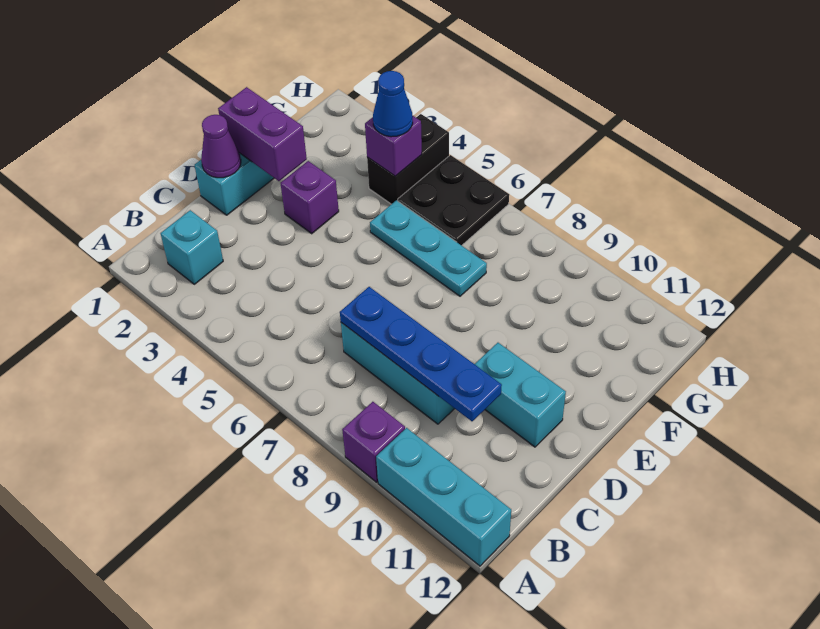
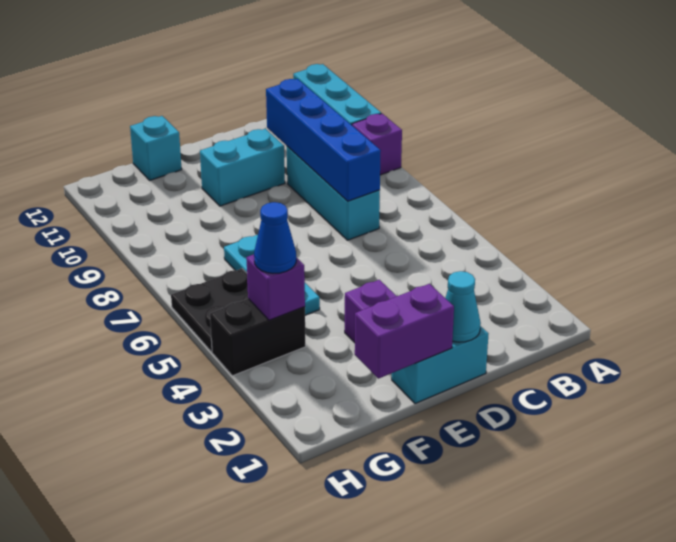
cyan 1x1 brick [161,210,223,284] -> cyan 1x1 brick moved to [130,116,182,180]
blue 1x4 plate [340,287,502,421] -> blue 1x4 brick [266,79,381,201]
purple 1x1 cone [201,115,241,178] -> cyan 1x1 cone [445,271,481,342]
cyan 1x2 brick [475,343,566,447] -> cyan 1x2 brick turned to [200,129,285,206]
purple 1x2 brick [218,87,307,181] -> purple 1x2 brick turned to [355,284,454,379]

